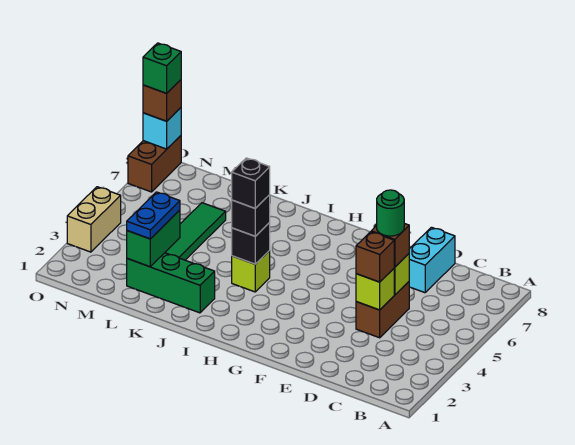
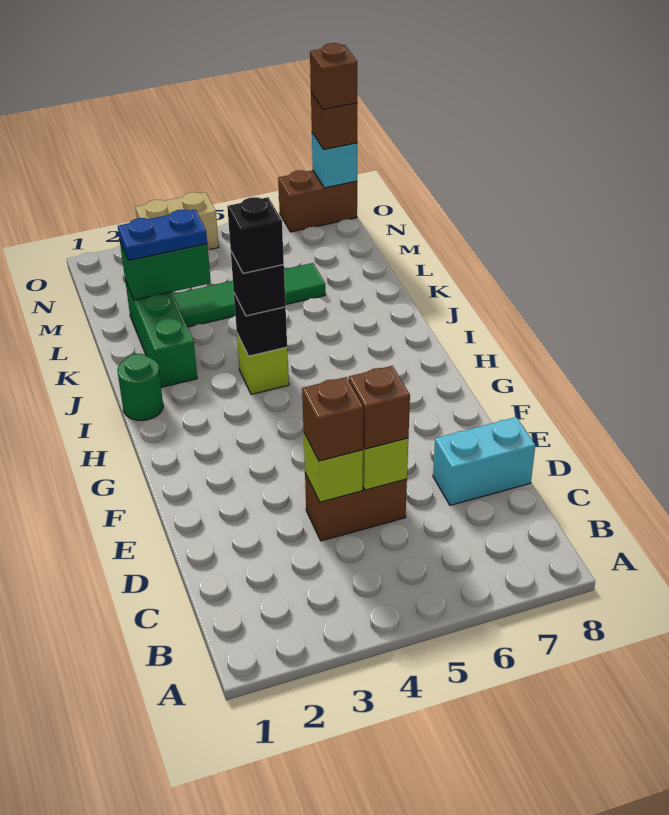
green 1x1 round brick [377,190,404,236] -> green 1x1 round brick moved to [117,354,163,421]
green 1x1 brick [143,43,181,93] -> brown 1x1 brick [310,43,357,109]

